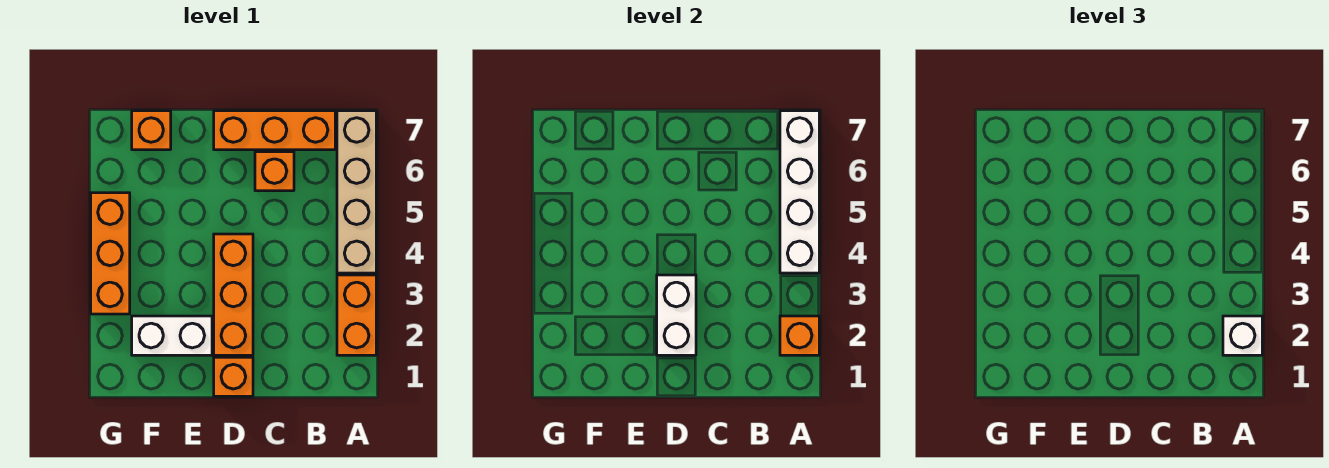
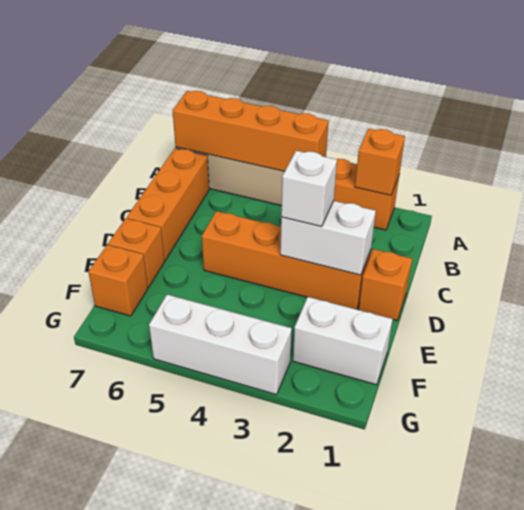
white 1x1 brick [1223,316,1262,355] -> white 1x1 brick moved to [281,151,337,227]
white 1x4 brick [780,111,819,273] -> orange 1x4 brick [173,91,329,172]
orange 1x1 brick [255,152,294,191] -> orange 1x1 brick moved to [108,218,165,287]
orange 1x3 brick [214,234,253,355] -> orange 1x4 brick [202,211,371,309]
white 1x2 brick [132,316,212,355] -> white 1x2 brick turned to [293,297,393,385]
orange 1x3 brick [91,193,130,314] -> white 1x3 brick [149,294,292,395]

